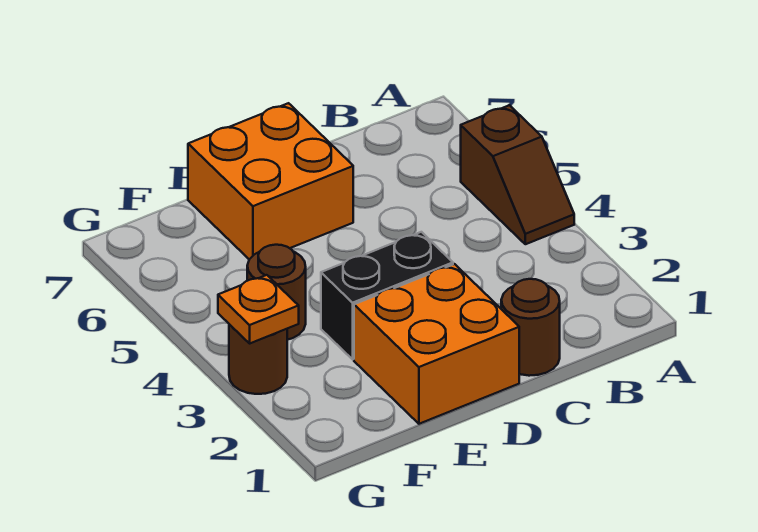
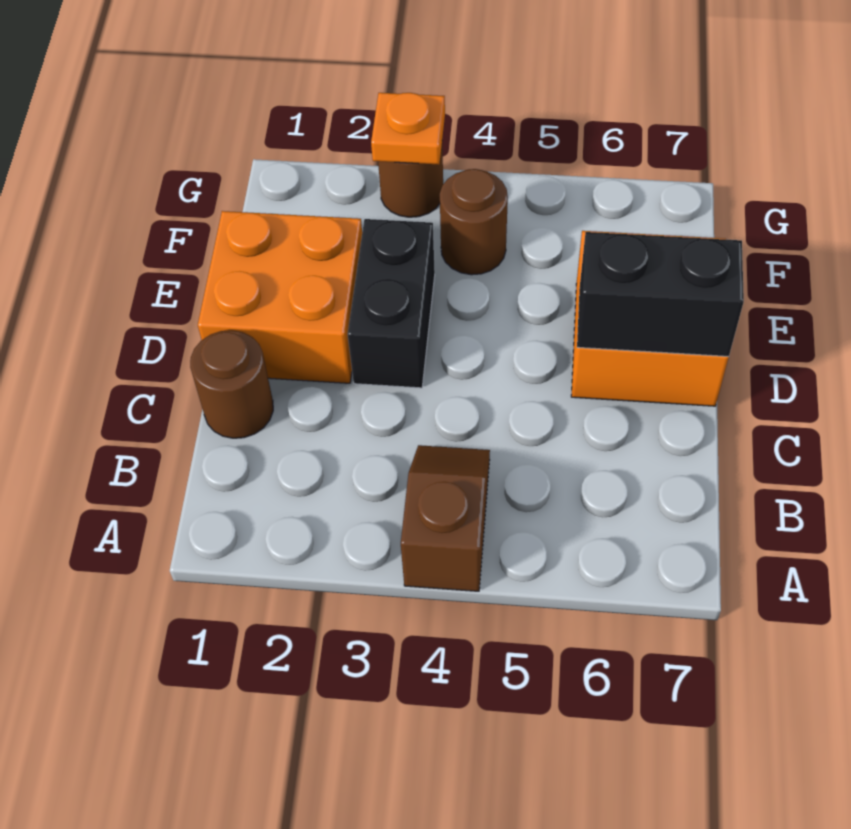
brown 1x2 slope [461,105,574,244] -> brown 1x2 slope turned to [401,445,490,591]
none -> black 1x2 brick [577,232,744,357]

